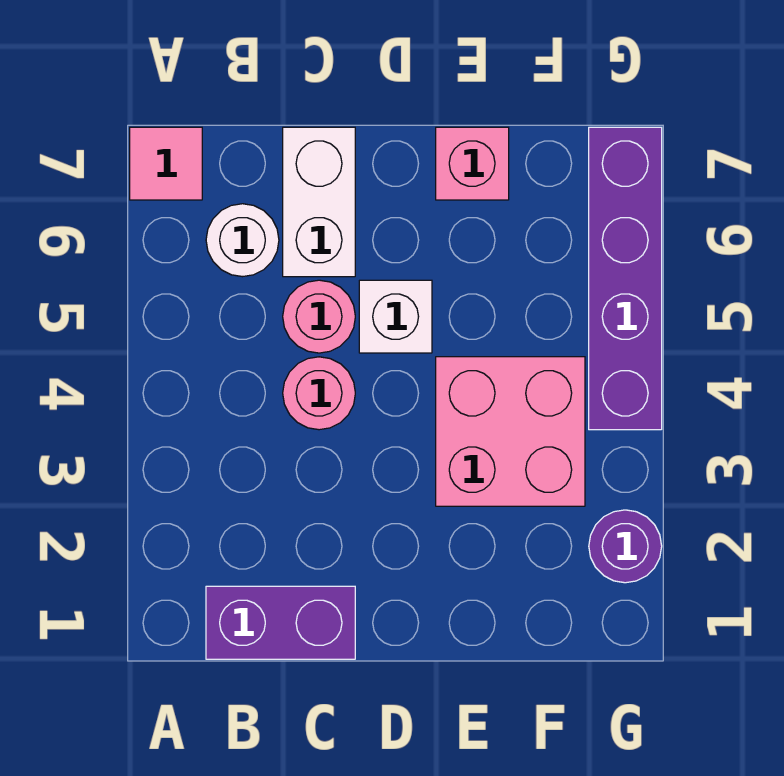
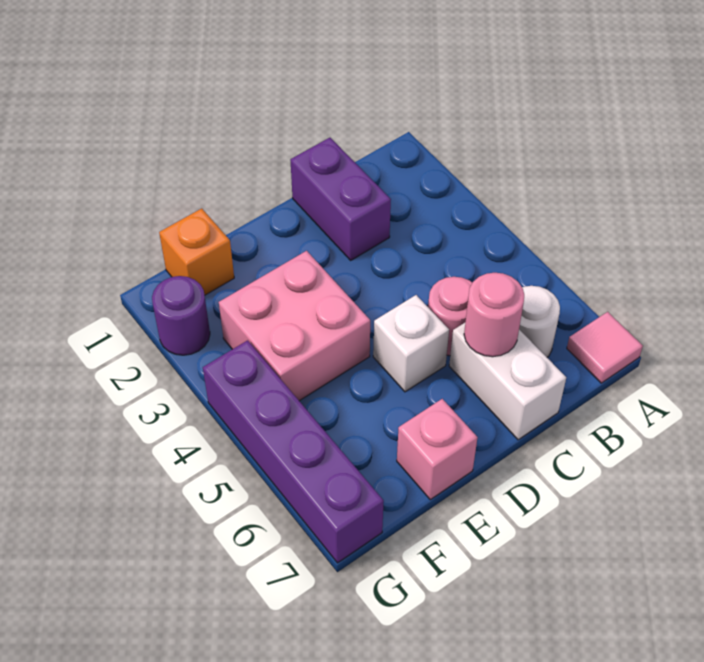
purple 1x2 brick [206,586,355,659] -> purple 1x2 brick turned to [290,138,391,260]
pink 1x1 round brick [283,357,355,430] -> pink 1x1 round brick moved to [464,273,524,357]
none -> orange 1x1 brick [159,208,234,295]

